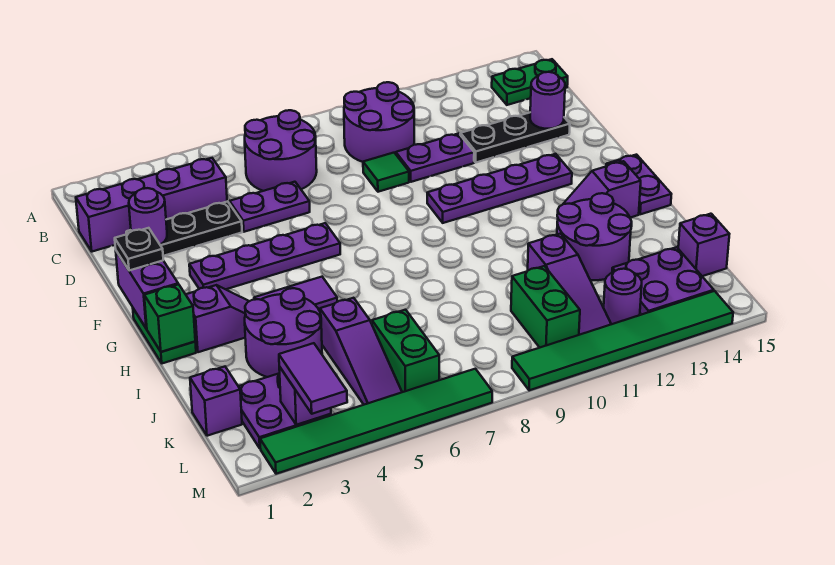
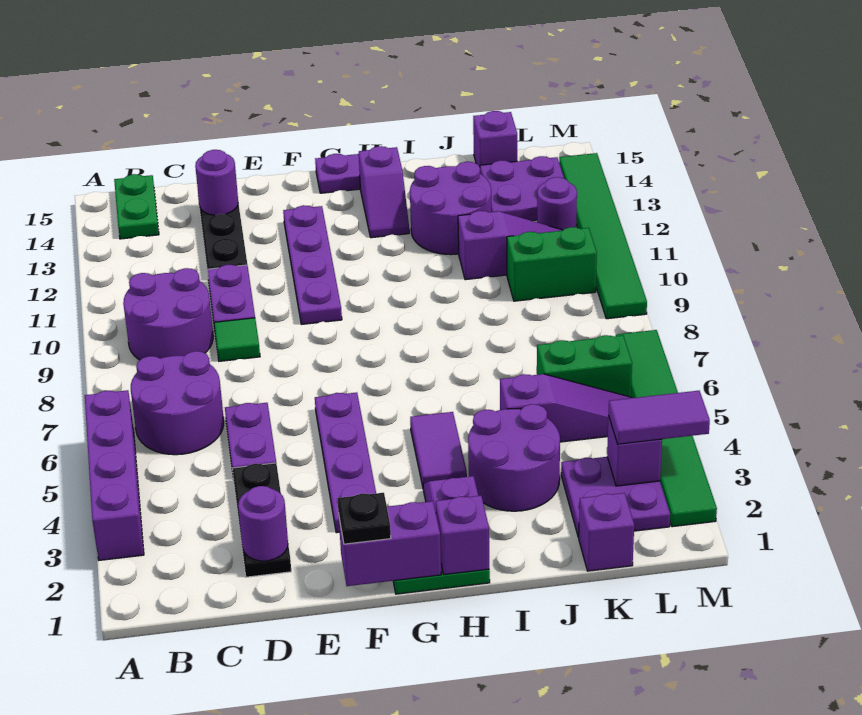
purple 1x4 brick [76,158,227,252] -> purple 1x4 brick moved to [85,390,144,560]
green 1x1 brick [144,284,195,352] -> purple 1x1 brick [436,496,489,575]

